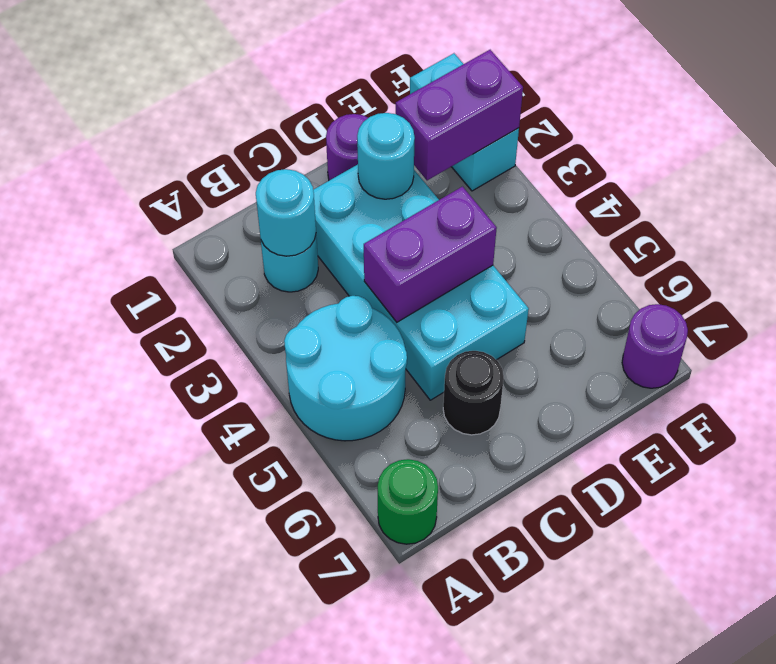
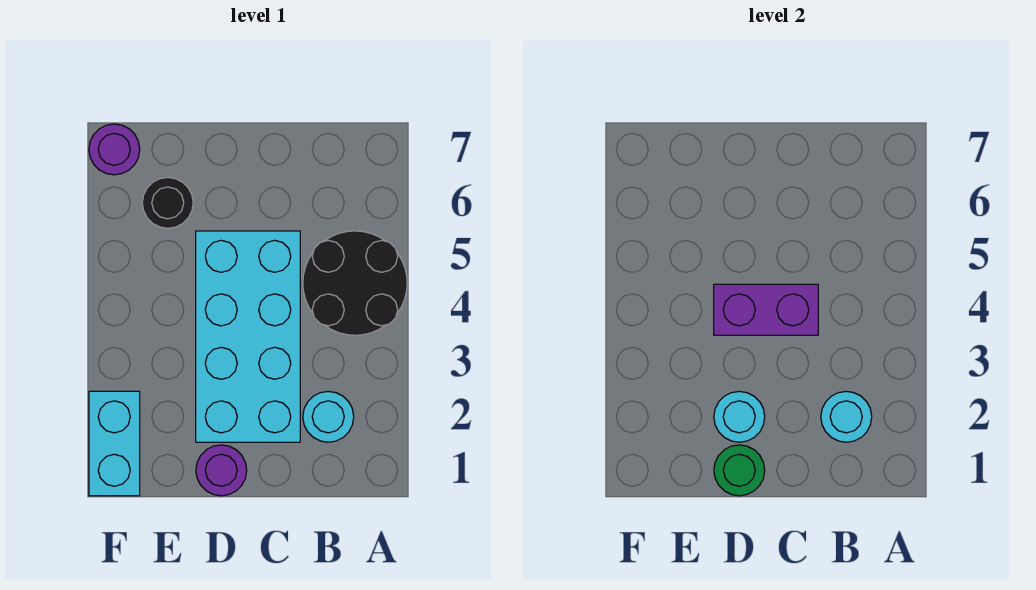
cyan 2x2 round brick [284,296,407,441] -> black 2x2 round brick [303,231,407,335]
green 1x1 round brick [378,459,438,544] -> green 1x1 round brick moved to [714,445,765,496]
black 1x1 round brick [443,351,504,435] -> black 1x1 round brick moved to [142,177,193,228]
purple 1x2 brick [396,50,523,180] -> none

